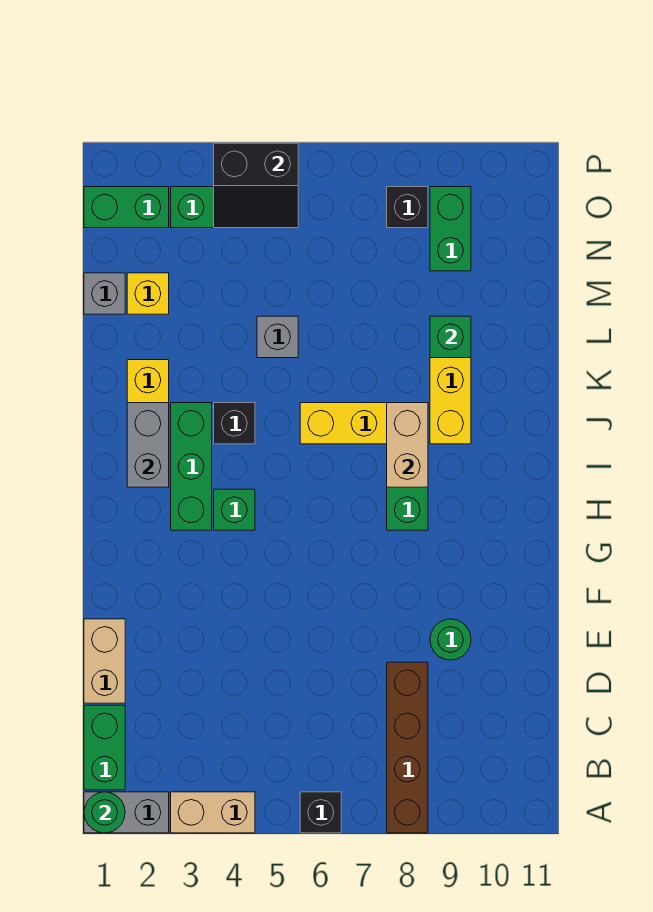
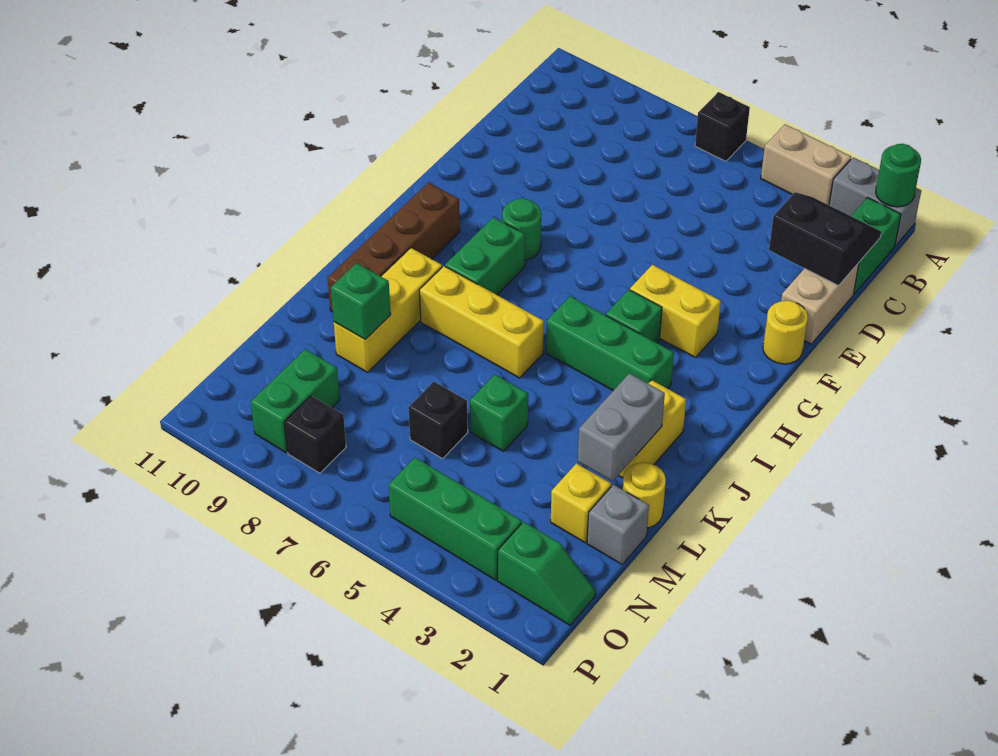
brown 1x4 brick [387,662,428,833] -> brown 1x4 brick moved to [327,183,460,312]
green 1x1 round brick [430,619,471,660] -> green 1x1 round brick moved to [502,198,541,260]
none -> yellow 1x1 round brick [763,300,808,364]
none -> yellow 1x2 brick [630,265,721,358]
green 1x3 brick [171,403,212,530] -> green 1x3 brick turned to [546,296,674,391]
grey 1x2 brick [127,403,169,487] -> grey 1x2 brick moved to [578,373,665,481]
tan 1x2 brick [387,403,428,487] -> none
black 1x1 brick [214,403,255,444] -> black 1x1 brick moved to [408,382,468,459]
none -> yellow 1x1 round brick [622,462,666,528]
grey 1x1 brick [257,316,298,358] -> green 1x1 brick [470,375,528,451]
green 1x2 brick [84,187,169,228] -> green 1x2 slope [498,522,595,625]
black 2x2 slope [214,143,298,228] -> black 2x2 slope moved to [769,192,881,286]

